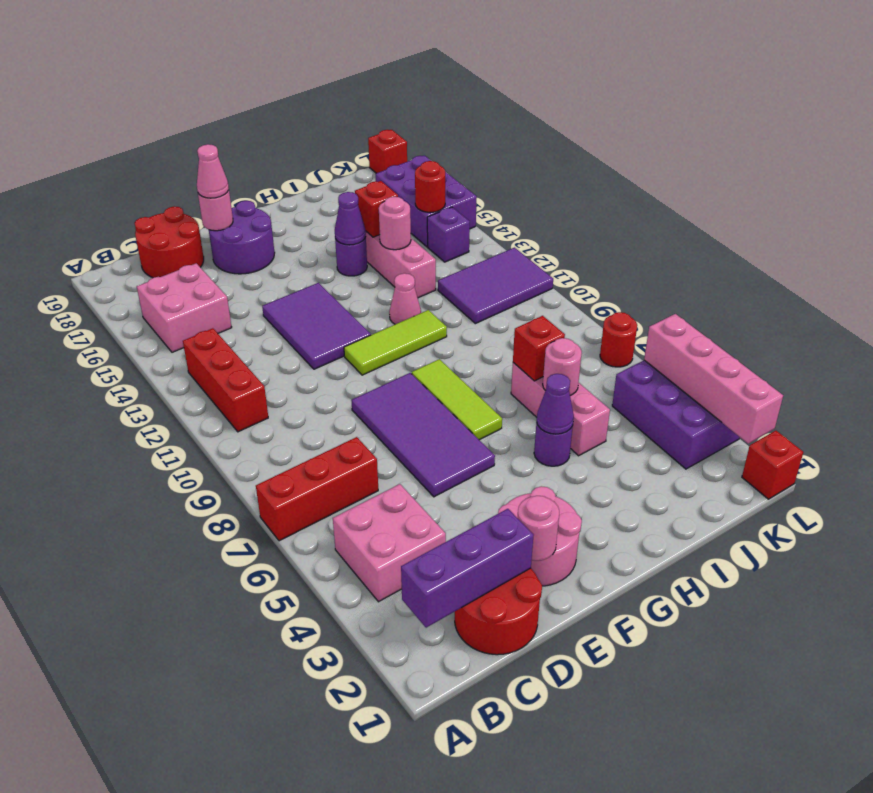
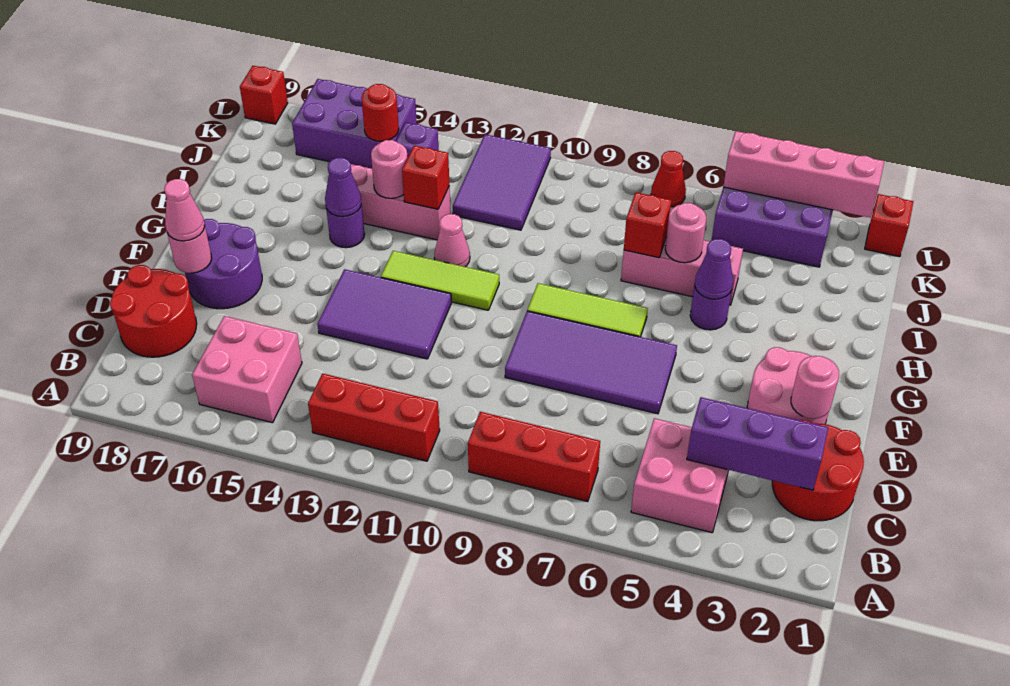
red 1x3 brick [256,437,378,541] -> red 1x3 brick turned to [468,412,600,502]
purple 1x3 brick [401,509,534,628] -> purple 1x3 brick turned to [687,397,828,490]
lime 1x3 tile [344,310,447,375] -> lime 1x3 tile turned to [381,251,499,310]
red 1x1 brick [355,181,398,237] -> red 1x1 brick moved to [402,146,449,209]
red 1x1 round brick [600,312,637,367] -> red 1x1 cone [651,151,686,207]

